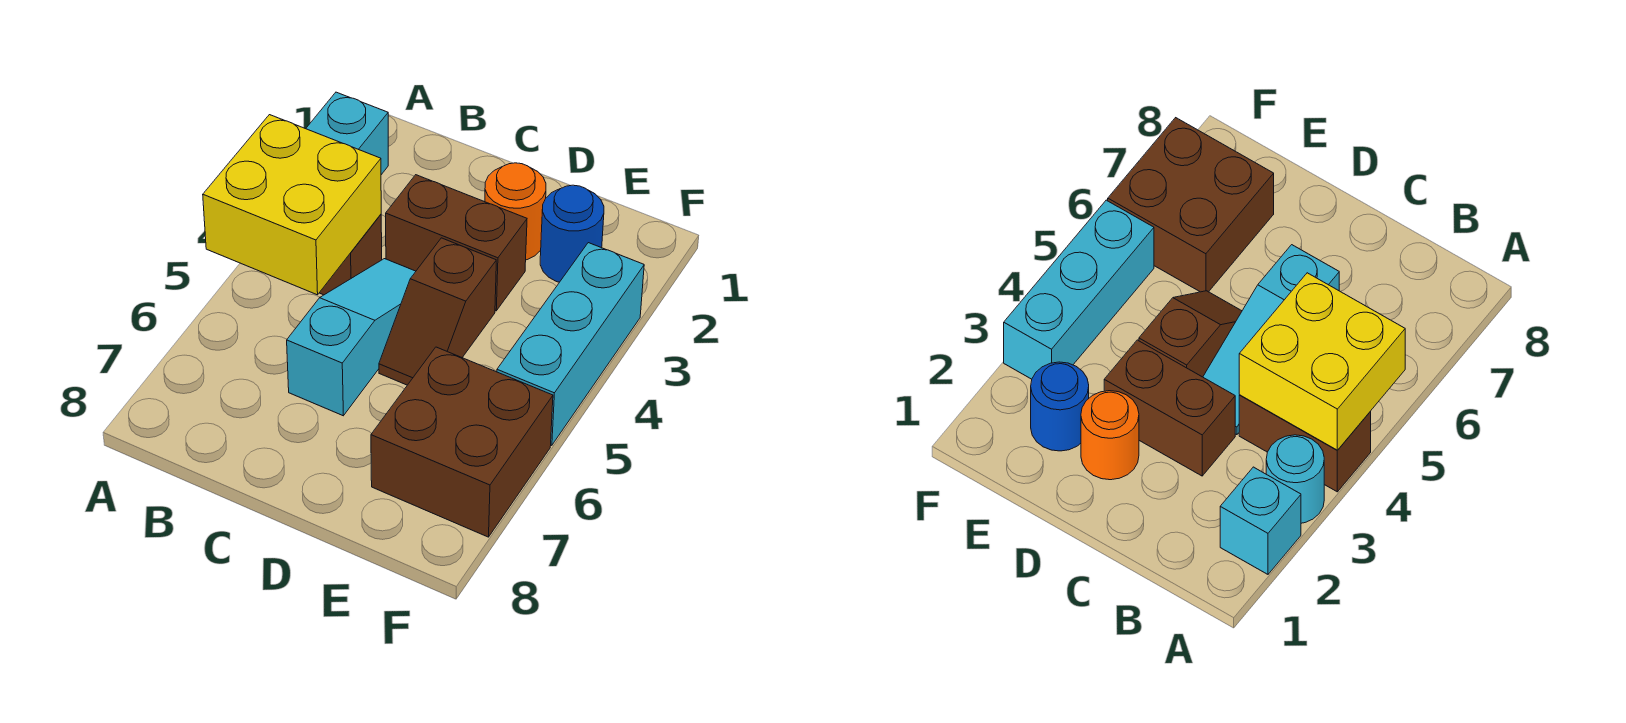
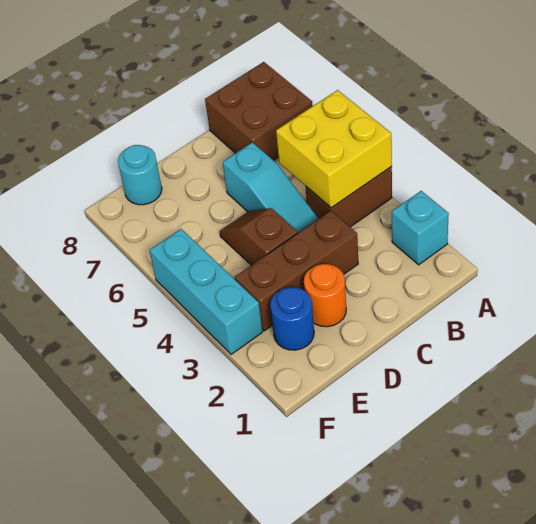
cyan 1x1 round brick [1266,435,1324,523] -> cyan 1x1 round brick moved to [118,145,162,205]
brown 1x2 brick [386,175,527,311] -> brown 1x3 brick [235,211,358,331]
brown 2x2 brick [371,347,553,537] -> brown 2x2 brick moved to [205,62,313,160]

